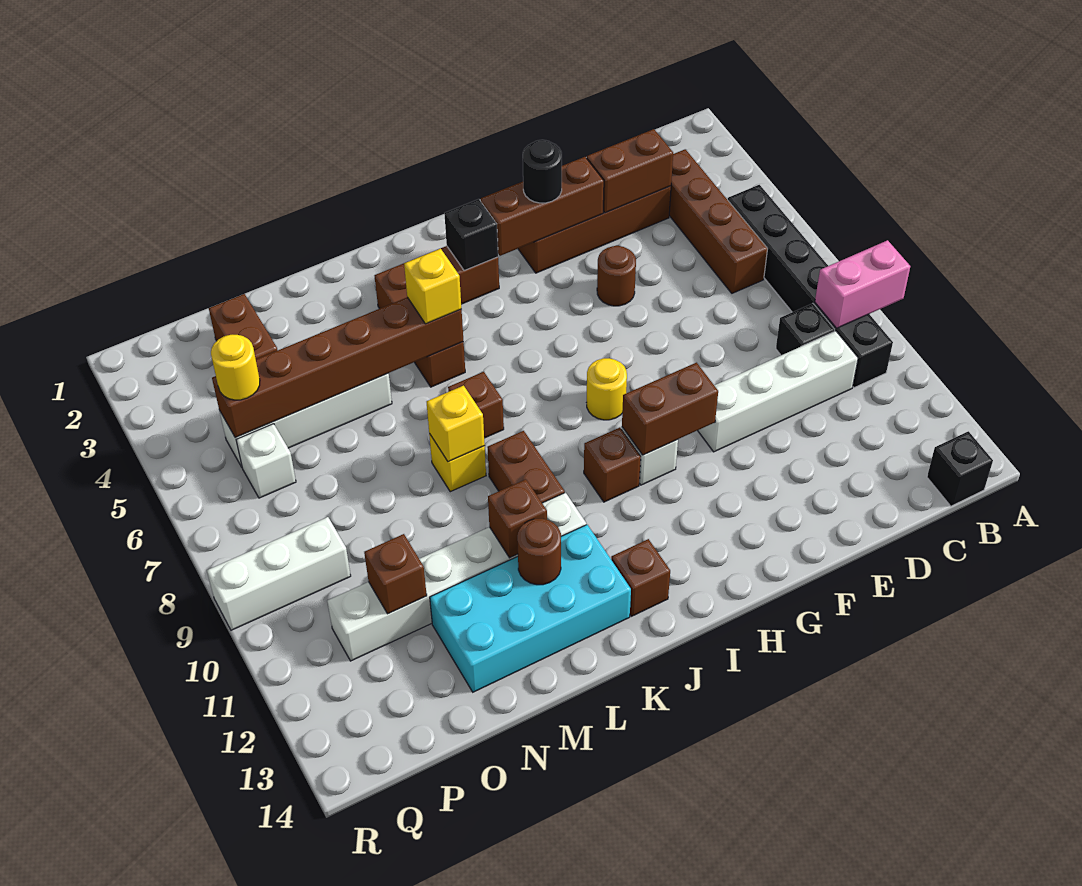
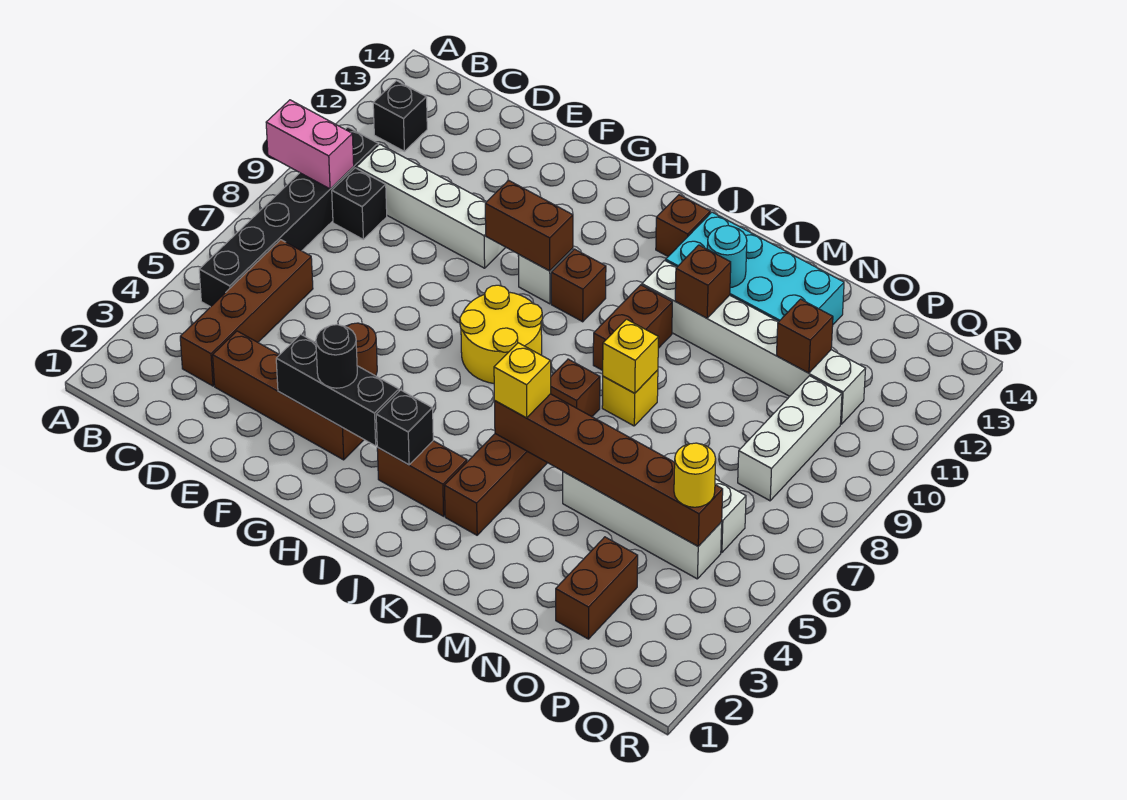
black 1x1 brick [927,431,993,506] -> black 1x1 brick moved to [373,81,427,151]
brown 1x2 brick [587,129,673,213] -> none
brown 1x3 brick [481,157,604,256] -> black 1x3 brick [276,334,399,446]
yellow 1x1 round brick [587,358,627,420] -> yellow 2x2 round brick [460,285,542,383]
brown 1x1 round brick [517,519,561,585] -> cyan 1x1 round brick [707,226,747,288]
white 1x3 brick [207,517,351,630] -> white 1x3 brick turned to [738,376,842,501]

